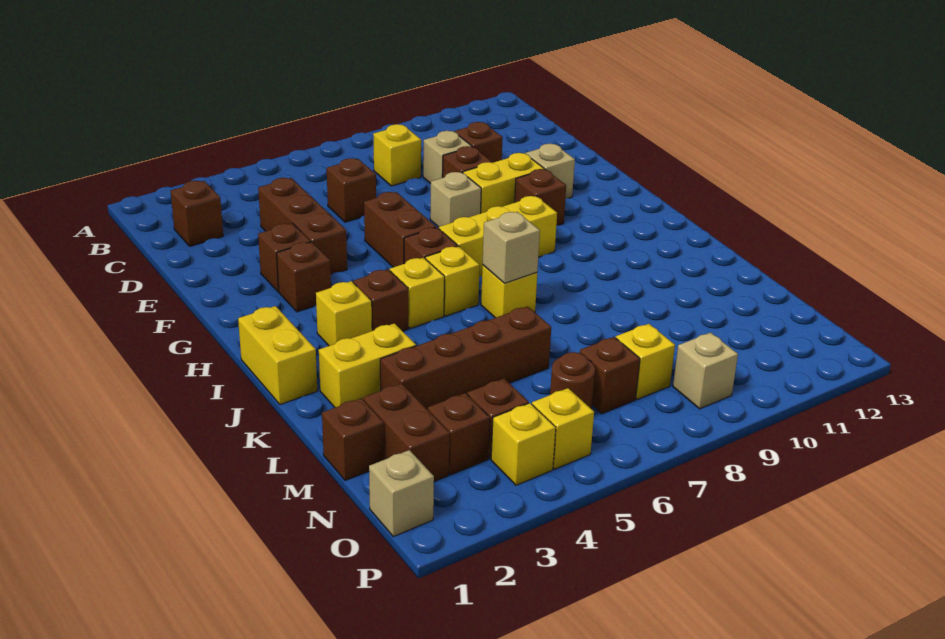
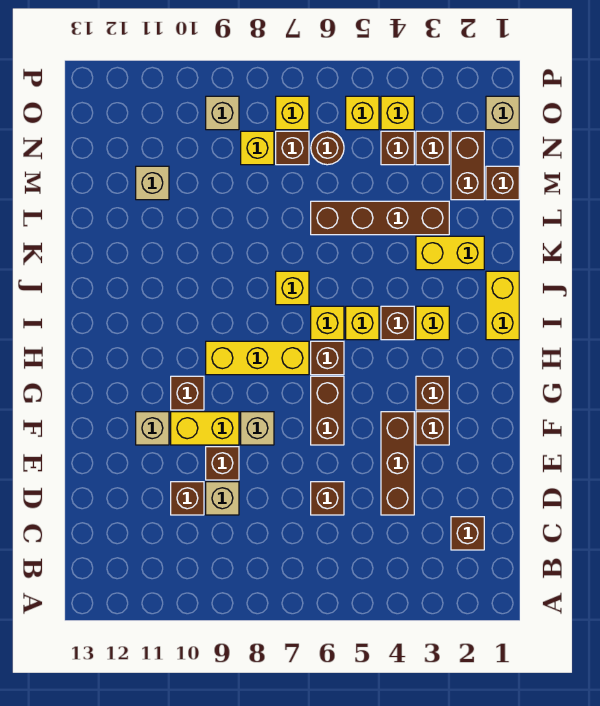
yellow 1x1 brick [373,124,421,186] -> yellow 1x1 brick moved to [276,96,309,130]
tan 1x1 brick [483,212,540,283] -> tan 1x1 brick moved to [136,166,169,200]

